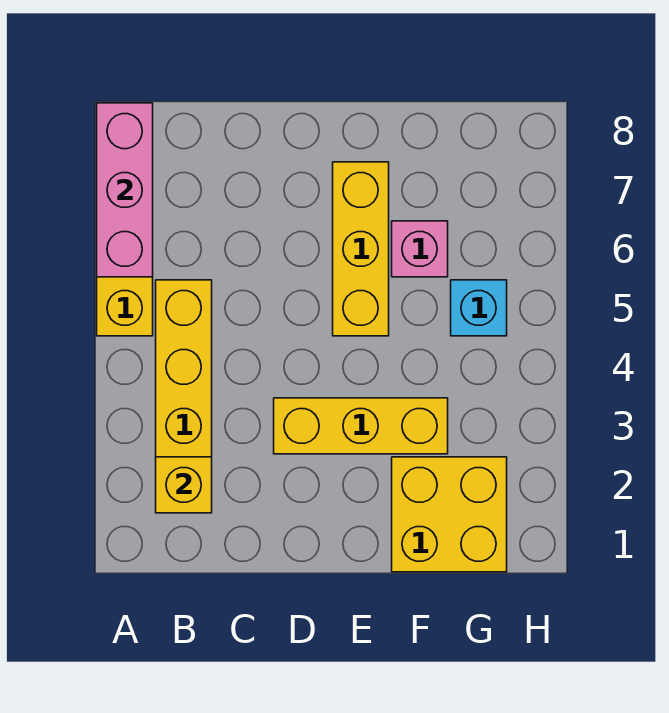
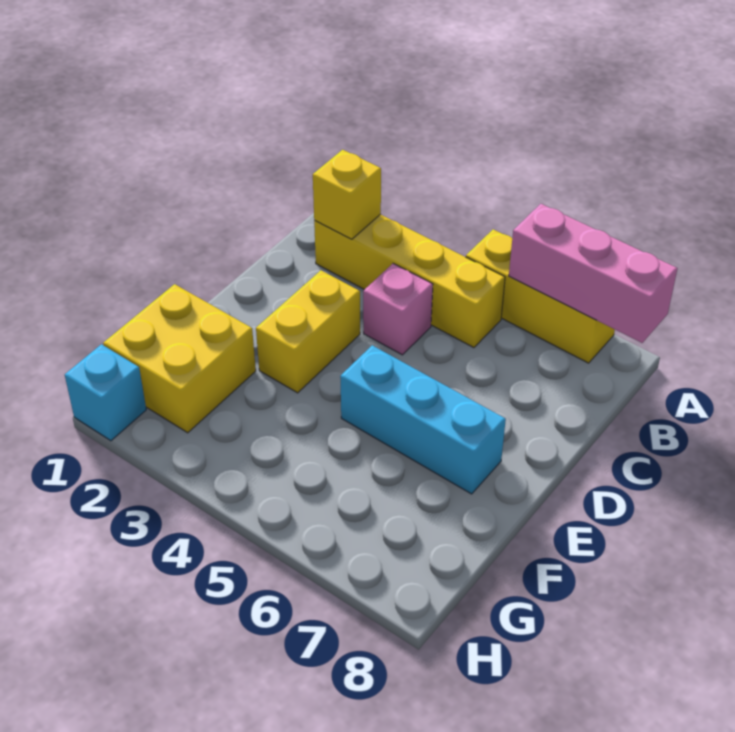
yellow 1x3 brick [274,398,448,454] -> yellow 1x2 brick [256,270,360,393]
yellow 1x3 brick [333,162,389,336] -> cyan 1x3 brick [340,345,506,494]
pink 1x1 brick [392,221,448,277] -> pink 1x1 brick moved to [363,264,433,355]
cyan 1x1 brick [451,280,507,336] -> cyan 1x1 brick moved to [65,344,146,441]

